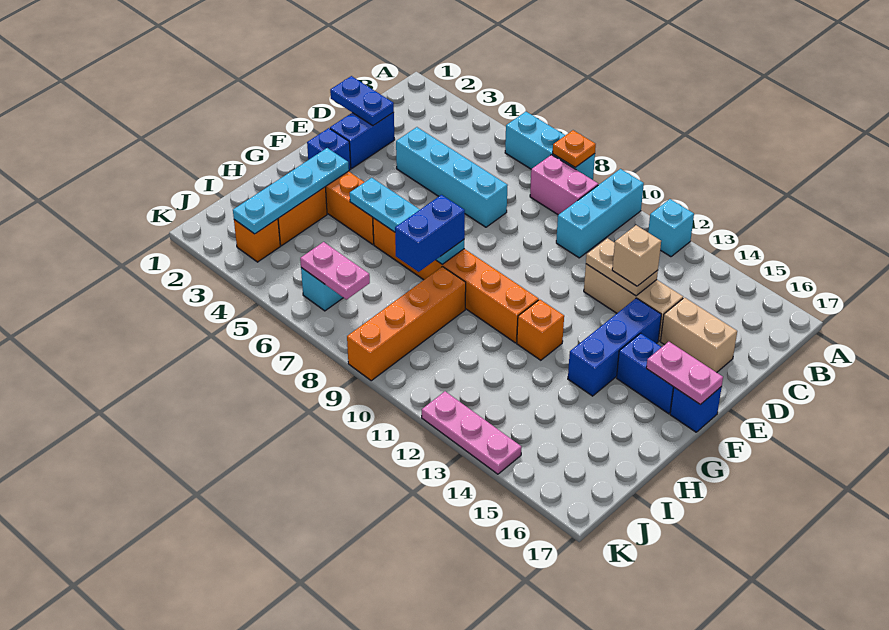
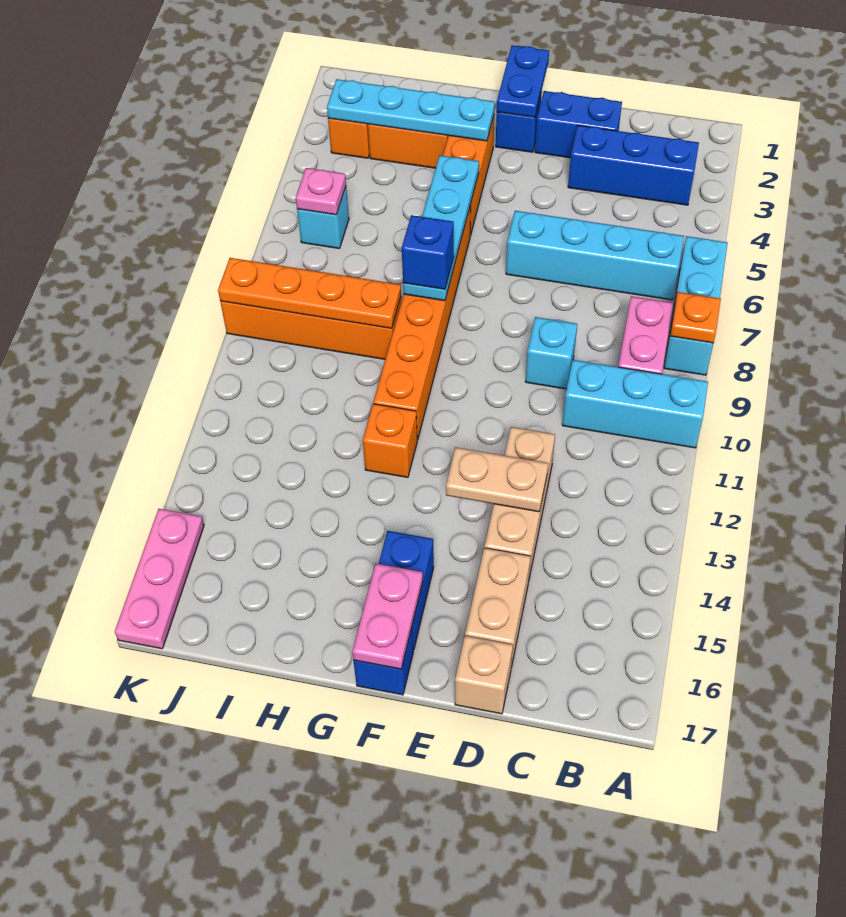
cyan 1x1 brick [648,199,694,257] -> cyan 1x1 brick moved to [525,317,577,389]
blue 1x2 plate [330,76,394,125] -> blue 1x2 plate moved to [497,46,549,117]
cyan 1x4 brick [396,127,508,227] -> cyan 1x4 brick turned to [506,211,684,300]
tan 1x2 plate [586,238,658,296] -> tan 1x2 plate turned to [446,447,548,512]
tan 1x1 brick [612,225,661,286] -> tan 1x1 brick moved to [455,636,513,714]
blue 1x3 brick [568,298,661,396] -> blue 1x3 brick moved to [568,125,699,205]
blue 1x2 brick [395,195,465,272] -> blue 1x1 brick [402,215,454,289]
none -> orange 1x4 plate [218,258,401,328]
pink 1x2 plate [300,242,370,300] -> pink 1x1 plate [296,168,346,215]
pink 1x3 plate [422,391,522,474] -> pink 1x3 plate moved to [115,509,204,649]

